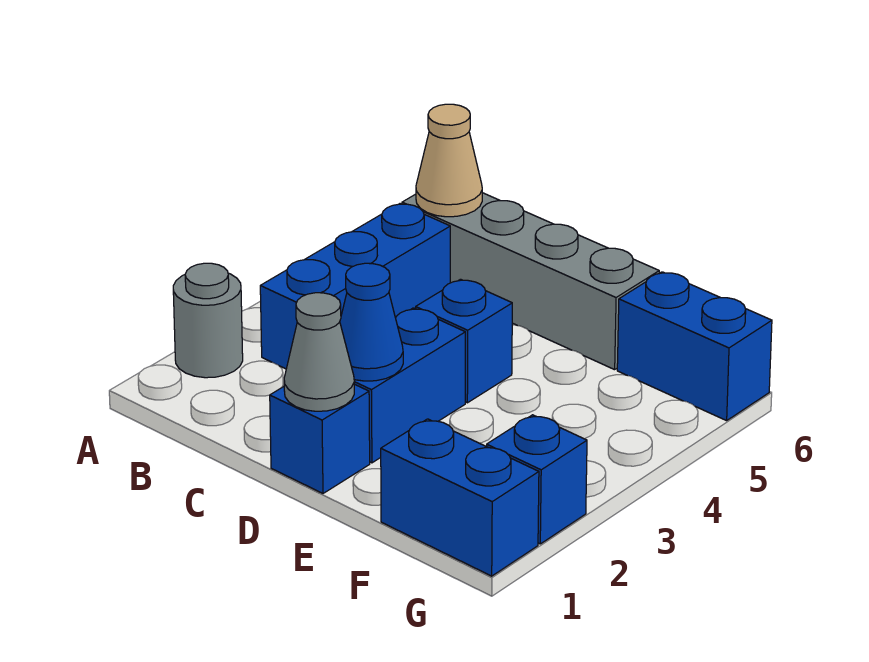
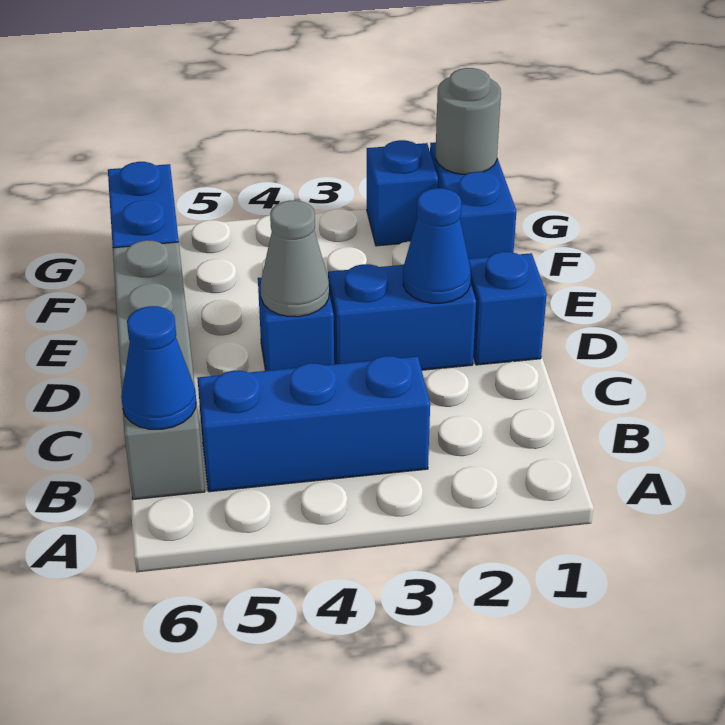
grey 1x1 round brick [173,263,243,378] -> grey 1x1 round brick moved to [436,68,501,174]
tan 1x1 cone [416,104,482,217] -> blue 1x1 cone [121,306,196,429]
grey 1x1 cone [284,293,354,411] -> grey 1x1 cone moved to [261,201,329,317]

